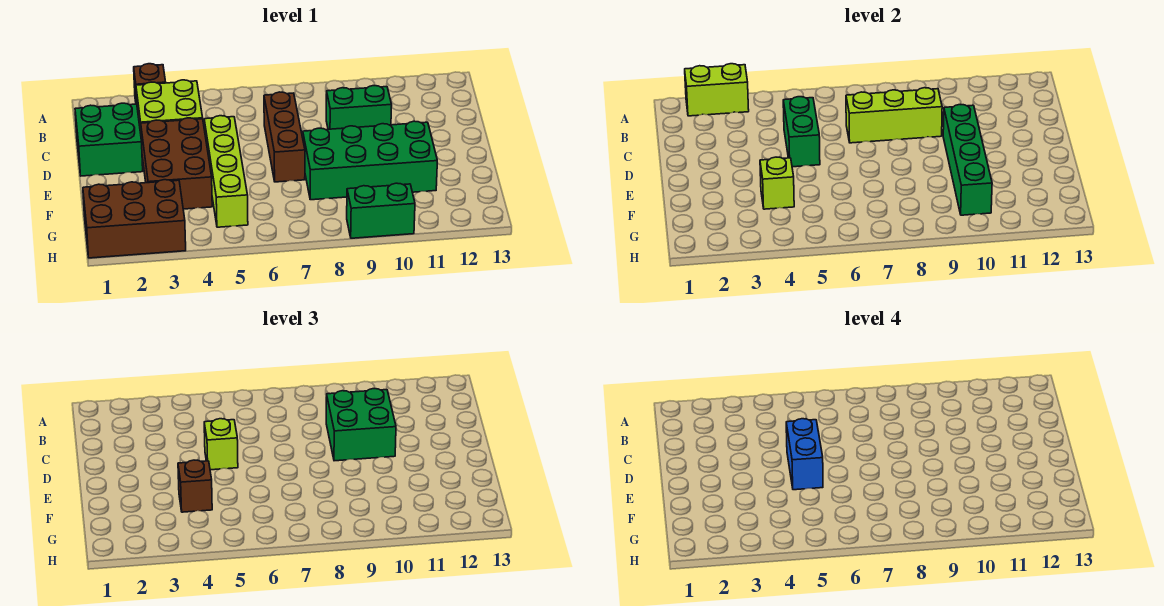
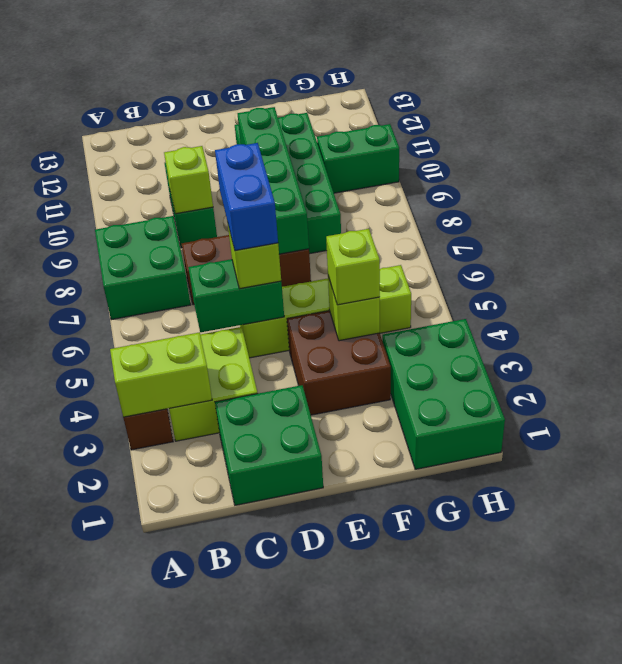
lime 1x2 brick [685,64,749,116] -> lime 1x2 brick turned to [110,332,212,417]
lime 1x3 brick [846,88,942,143] -> lime 1x1 brick [164,146,213,214]
green 2x2 brick [326,388,396,461] -> green 2x2 brick moved to [95,216,191,320]
brown 2x3 brick [141,118,212,209] -> brown 2x2 brick [287,311,391,415]
blue 1x2 brick [786,419,823,490] -> blue 1x2 brick turned to [215,143,278,251]
green 1x4 brick [943,105,992,215] -> green 1x4 brick turned to [237,107,309,254]
brown 1x1 brick [178,460,212,512] -> lime 1x1 brick [326,229,380,305]
brown 2x3 brick [83,180,186,258] -> green 2x3 brick [382,319,505,469]
green 1x2 brick [347,183,415,238] -> green 1x2 brick turned to [317,124,399,193]

